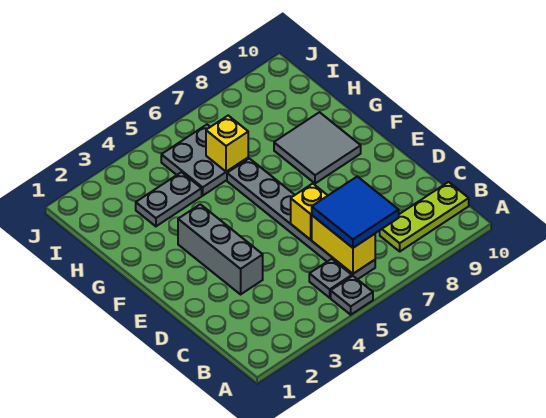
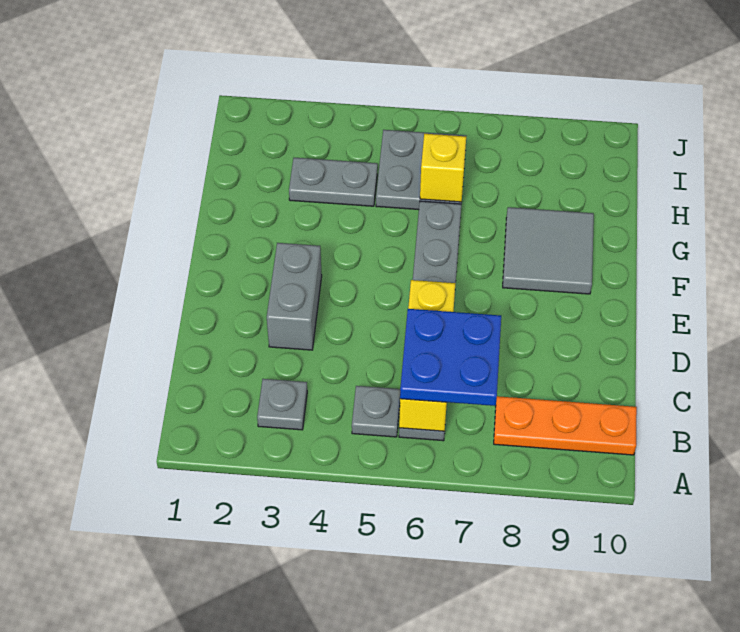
grey 1x1 plate [331,276,373,315] -> grey 1x1 plate moved to [257,379,307,430]
blue 2x2 tile [312,176,399,248] -> blue 2x2 plate [400,309,501,406]
lime 1x3 plate [380,182,469,251] -> orange 1x3 plate [494,396,637,455]
grey 1x3 brick [178,204,263,294] -> grey 1x2 brick [267,243,322,350]

